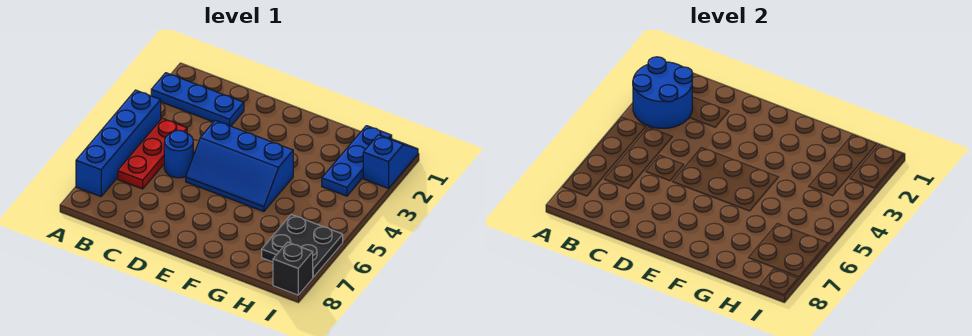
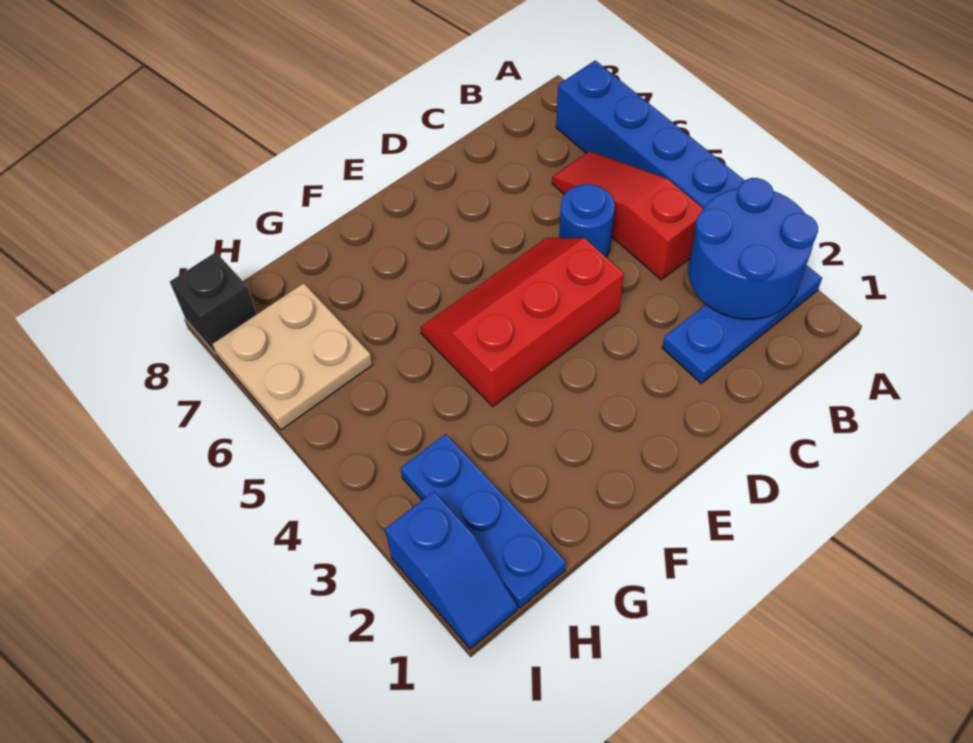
red 1x3 plate [118,118,187,189] -> red 1x3 slope [552,151,703,280]
blue 2x3 slope [186,120,293,212] -> red 2x3 slope [420,238,624,406]
black 2x2 plate [262,215,343,277] -> tan 2x2 plate [212,283,372,430]

